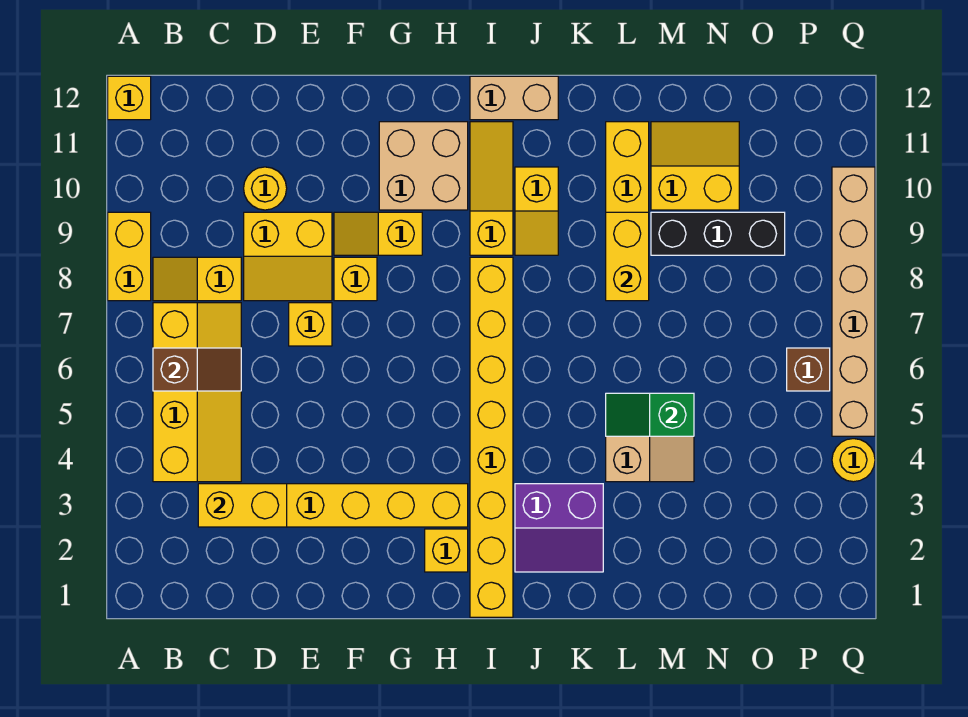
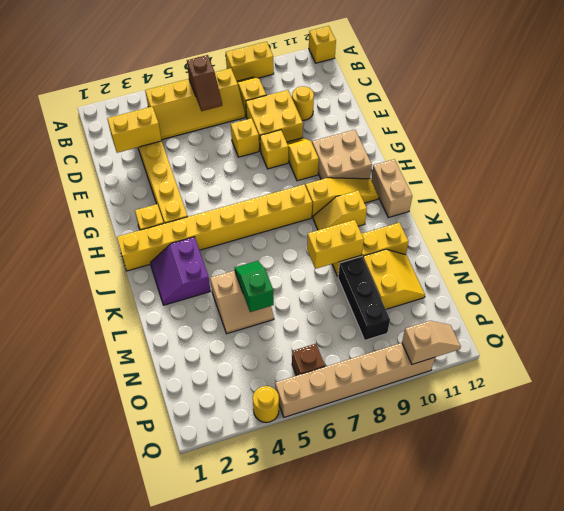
yellow 1x2 brick [198,484,287,527] -> yellow 1x2 brick turned to [107,107,162,153]
yellow 2x2 slope [244,212,332,301] -> yellow 2x2 brick [246,90,303,151]
none -> tan 1x2 slope [402,321,461,364]

